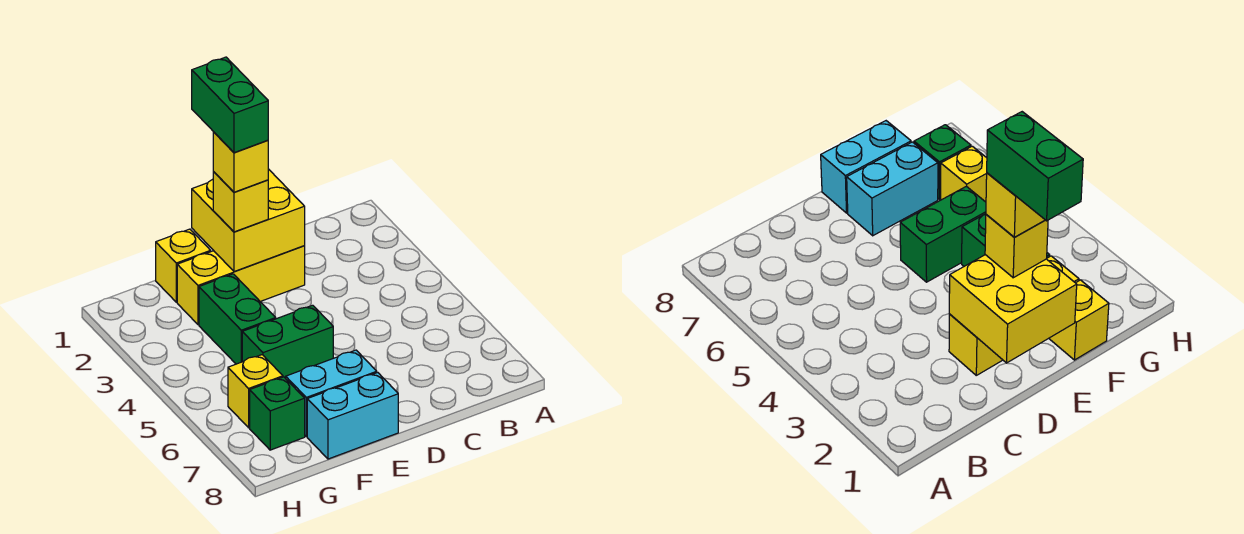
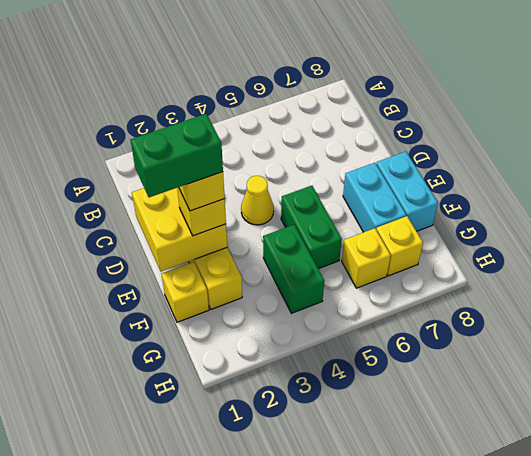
none -> yellow 1x1 cone [241,176,274,225]
green 1x2 brick [199,274,276,364] -> green 1x2 brick turned to [263,225,324,313]
green 1x1 brick [250,377,305,450] -> yellow 1x1 brick [376,216,423,276]

